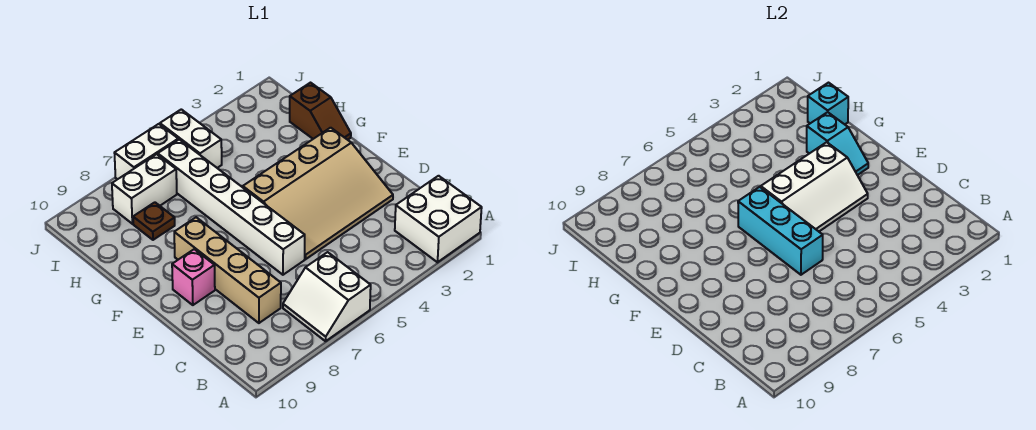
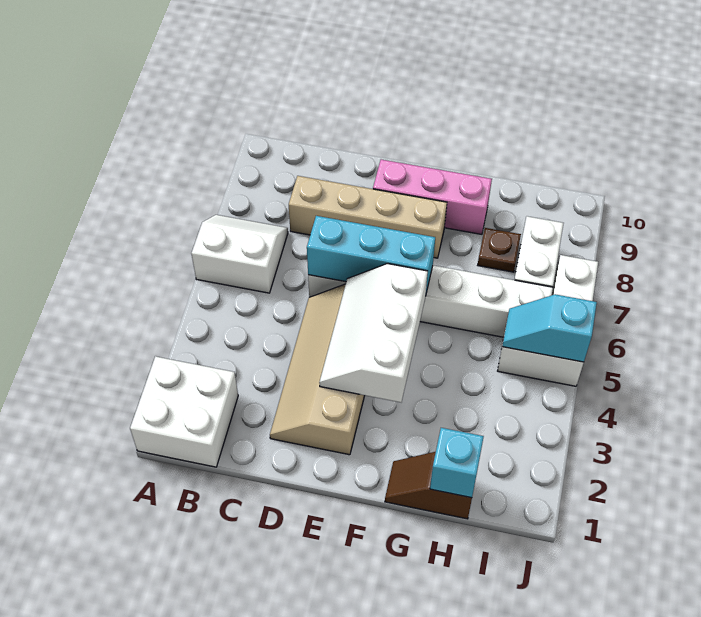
tan 3x4 slope [243,128,393,259] -> tan 2x4 slope [270,284,365,455]
pink 1x1 brick [172,249,215,305] -> pink 1x3 brick [373,160,492,234]
cyan 1x2 slope [807,112,868,175] -> cyan 1x2 slope moved to [502,294,597,362]

